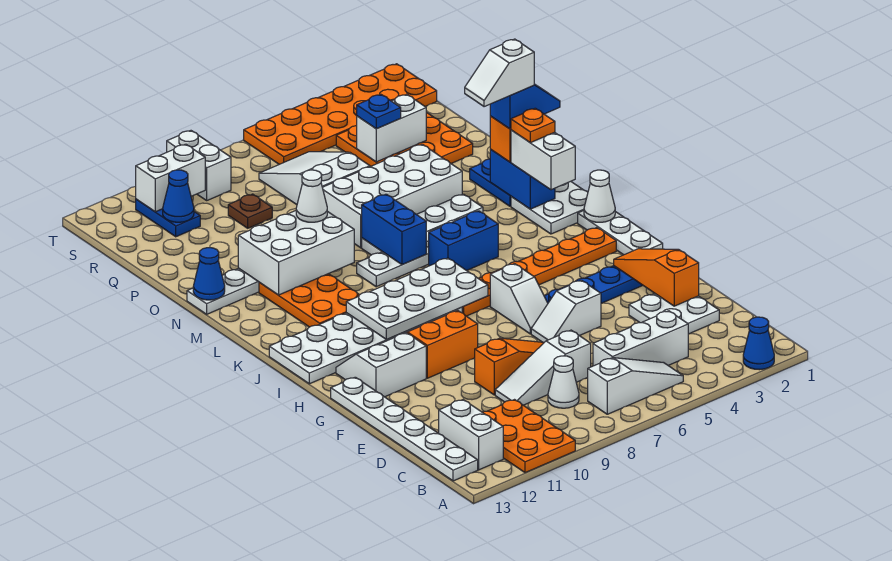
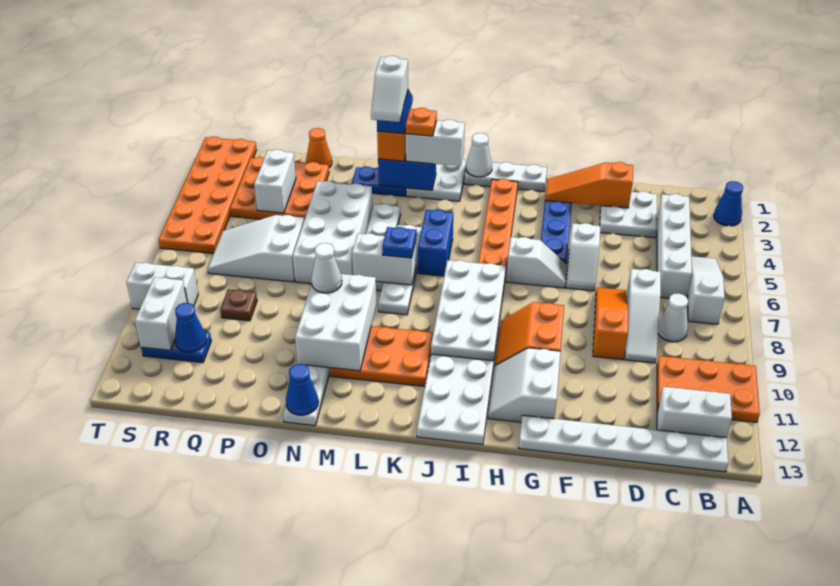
white 1x3 brick [593,311,688,366] -> white 1x4 brick [657,194,692,298]
blue 1x2 brick [362,194,426,265] -> white 1x2 brick [352,233,416,285]
none -> orange 1x1 cone [306,128,332,167]
blue 1x1 plate [357,95,401,129] -> blue 1x1 plate moved to [382,227,416,258]

